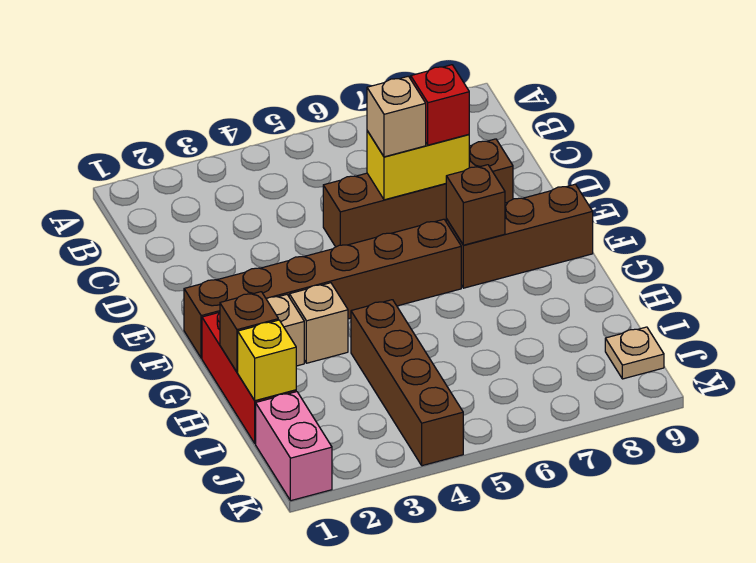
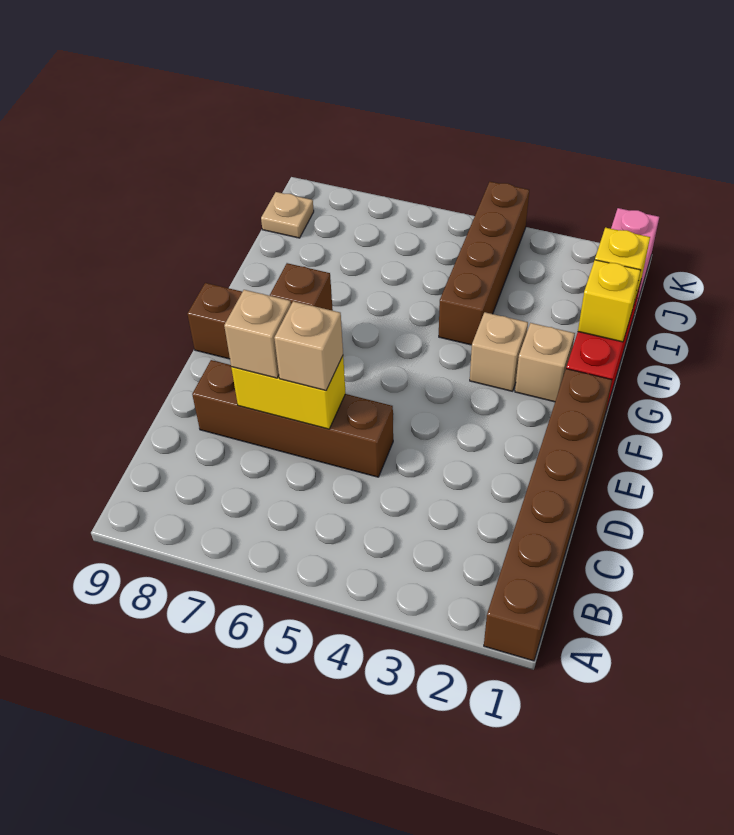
red 1x1 brick [411,65,469,145] -> tan 1x1 brick [224,290,291,378]
brown 1x6 brick [184,219,461,358] -> brown 1x6 brick turned to [484,369,612,661]
brown 1x1 brick [220,292,278,372] -> yellow 1x1 brick [578,260,641,342]

